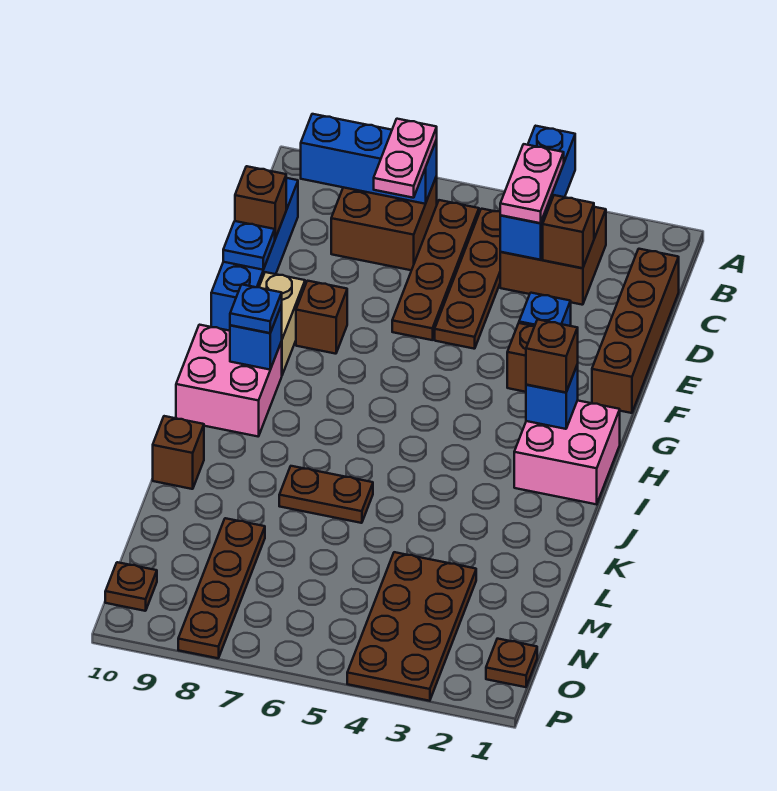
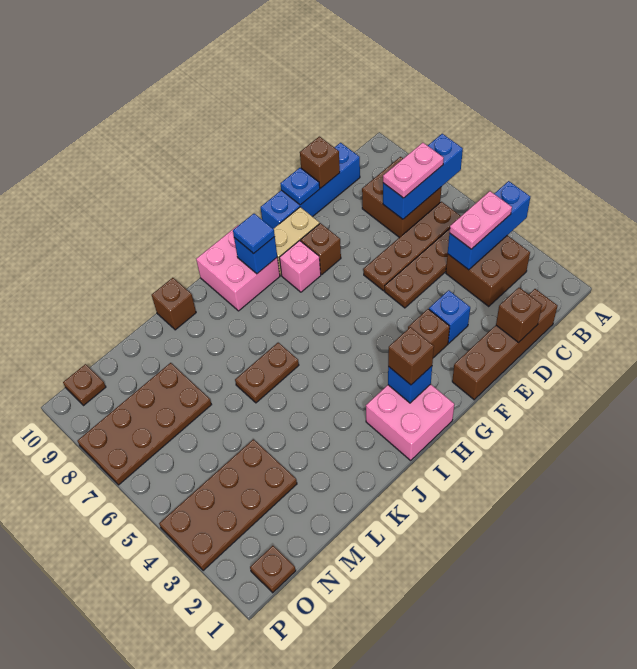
blue 1x3 brick [301,114,437,204] -> blue 1x3 brick turned to [383,134,463,219]
brown 1x1 brick [543,195,594,268] -> brown 1x1 brick moved to [496,288,542,342]
none -> pink 1x1 brick [280,241,321,292]
blue 1x1 plate [230,284,282,333] -> blue 1x1 tile [233,214,275,253]
brown 1x2 plate [279,466,373,523] -> brown 1x2 plate turned to [235,343,299,403]
brown 1x4 plate [178,518,265,658] -> brown 2x4 plate [78,363,212,485]

